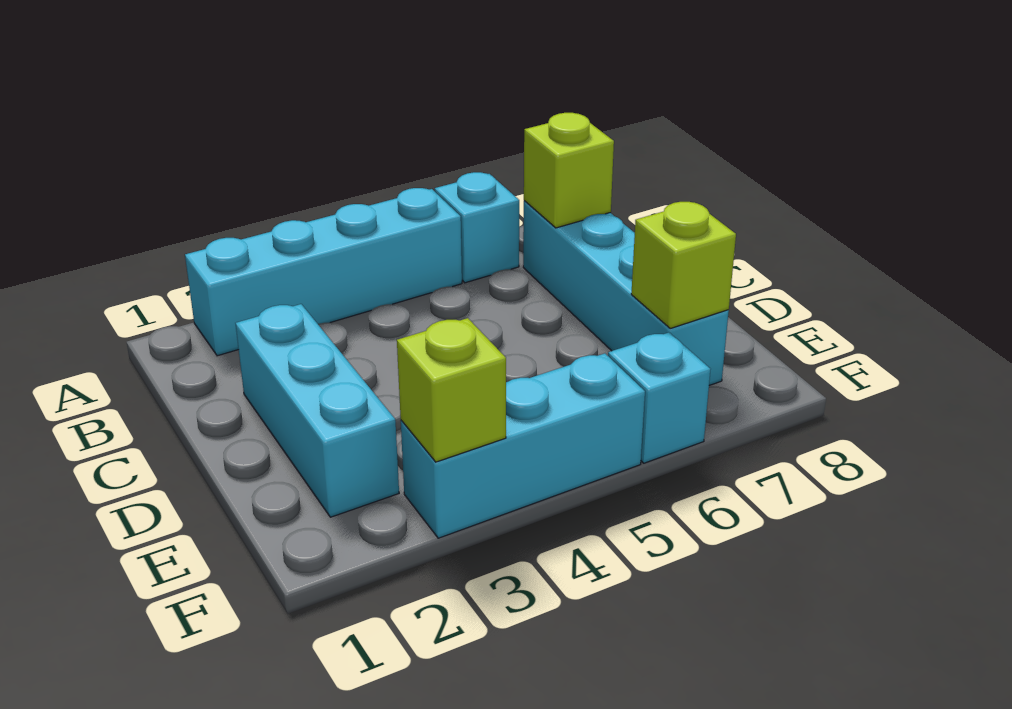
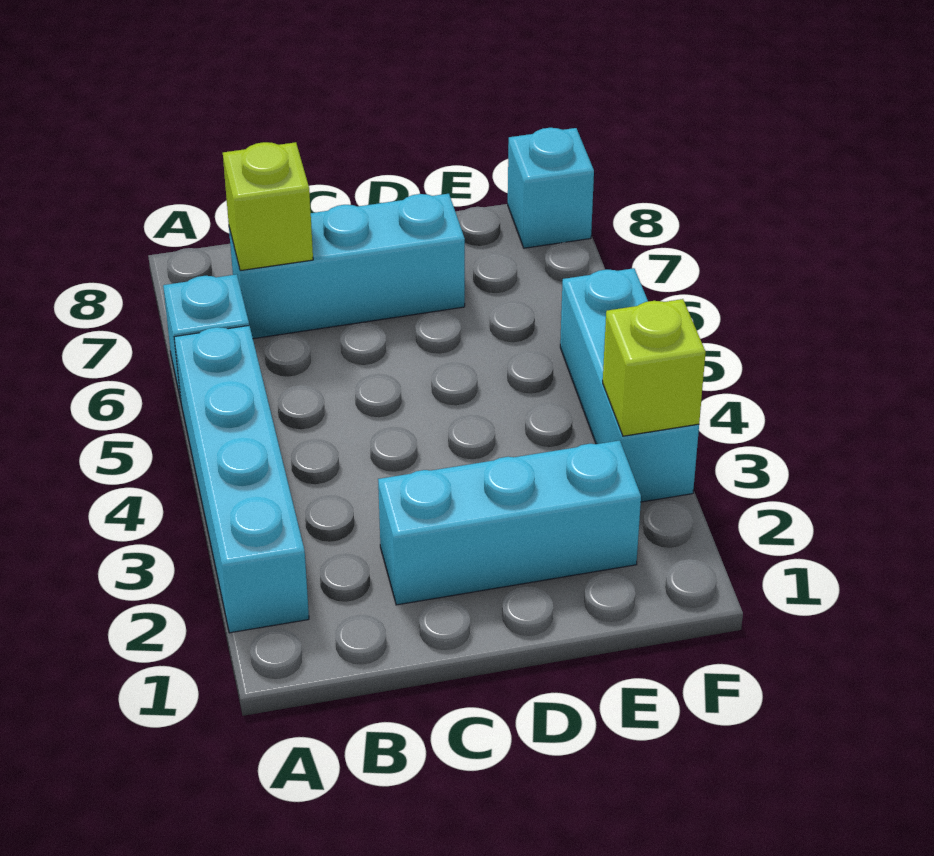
cyan 1x4 brick [523,201,729,385] -> cyan 1x3 brick [229,194,465,339]
lime 1x1 brick [631,202,736,329] -> none
cyan 1x1 brick [608,332,711,463] -> cyan 1x1 brick moved to [508,128,594,248]

